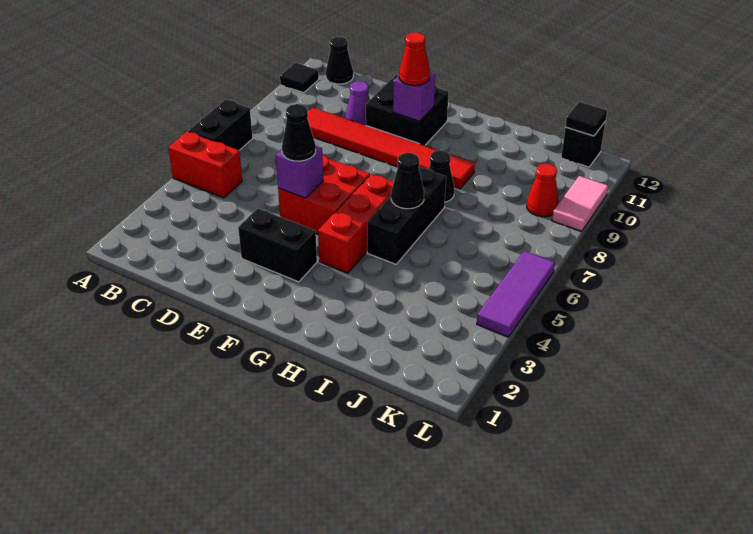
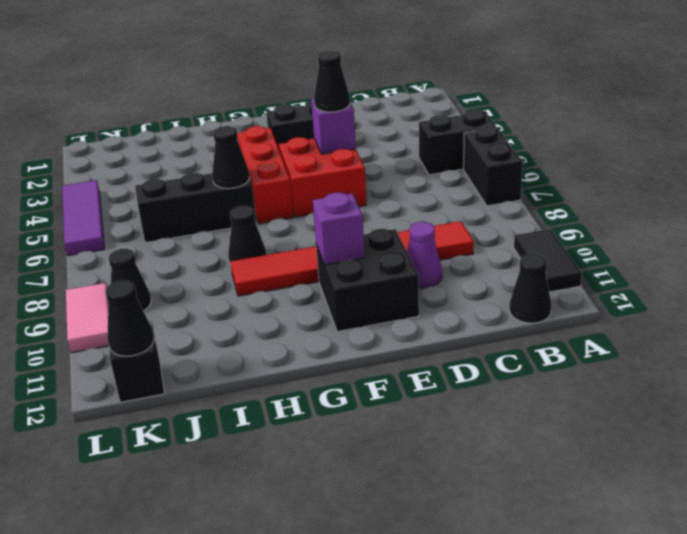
red 1x2 brick [168,131,242,198] -> black 1x2 brick [419,110,497,175]
black 1x1 tile [280,63,319,93] -> black 1x2 tile [514,229,582,292]
red 1x1 cone [399,32,430,86] -> none
black 1x3 brick [367,167,446,264] -> black 1x3 brick turned to [135,173,257,243]
red 1x1 cone [527,163,559,217] -> black 1x1 cone [109,249,151,311]
black 1x1 tile [565,102,607,136] -> black 1x1 cone [105,281,154,356]

